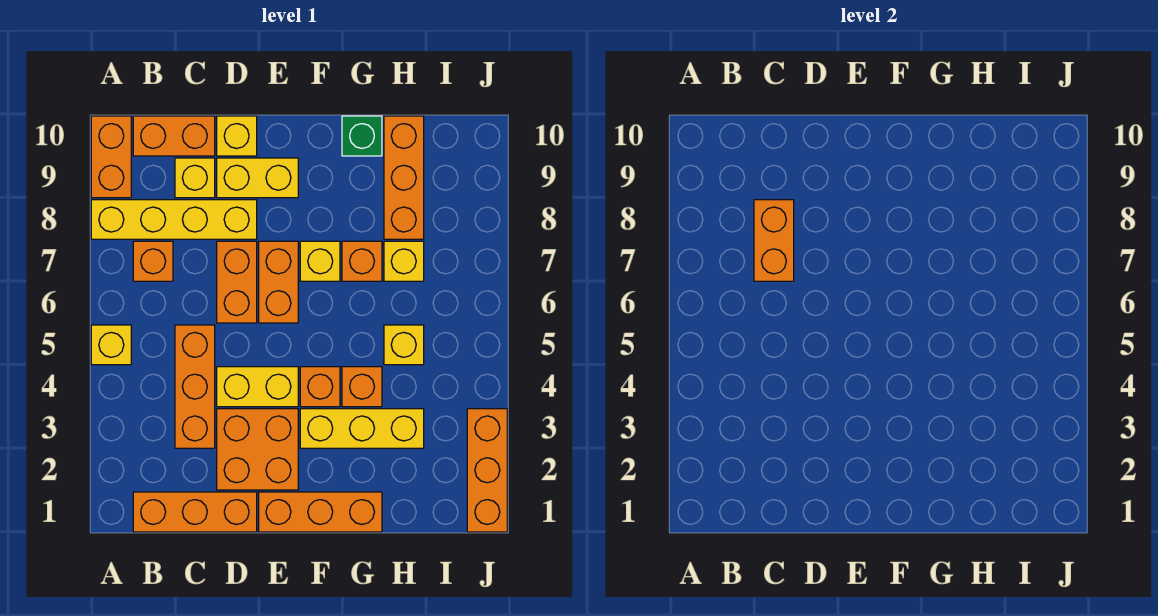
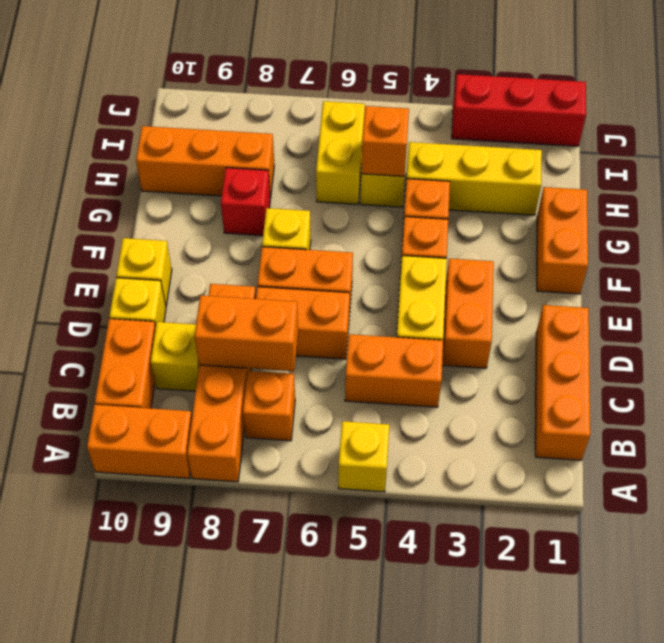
yellow 1x4 brick [91,200,257,239] -> orange 1x4 brick [187,284,256,482]
orange 1x3 brick [175,325,215,448] -> orange 1x2 brick [345,334,443,407]
orange 2x2 brick [217,409,298,490] -> orange 1x2 brick [442,259,494,368]
yellow 1x2 brick [217,158,298,198] -> yellow 1x2 brick moved to [316,101,365,204]
orange 1x3 brick [259,492,382,532] -> orange 1x2 brick [537,187,588,294]
yellow 1x3 brick [300,409,424,448] -> yellow 1x3 brick turned to [405,142,542,215]
orange 1x1 brick [342,241,382,281] -> orange 1x1 brick moved to [361,106,409,176]
none -> red 1x1 brick [221,168,270,236]
green 1x1 brick [342,116,382,156] -> none
yellow 1x1 brick [384,241,424,281] -> yellow 1x1 brick moved to [116,238,172,306]
orange 1x3 brick [467,409,507,532] -> red 1x3 brick [452,74,586,146]

